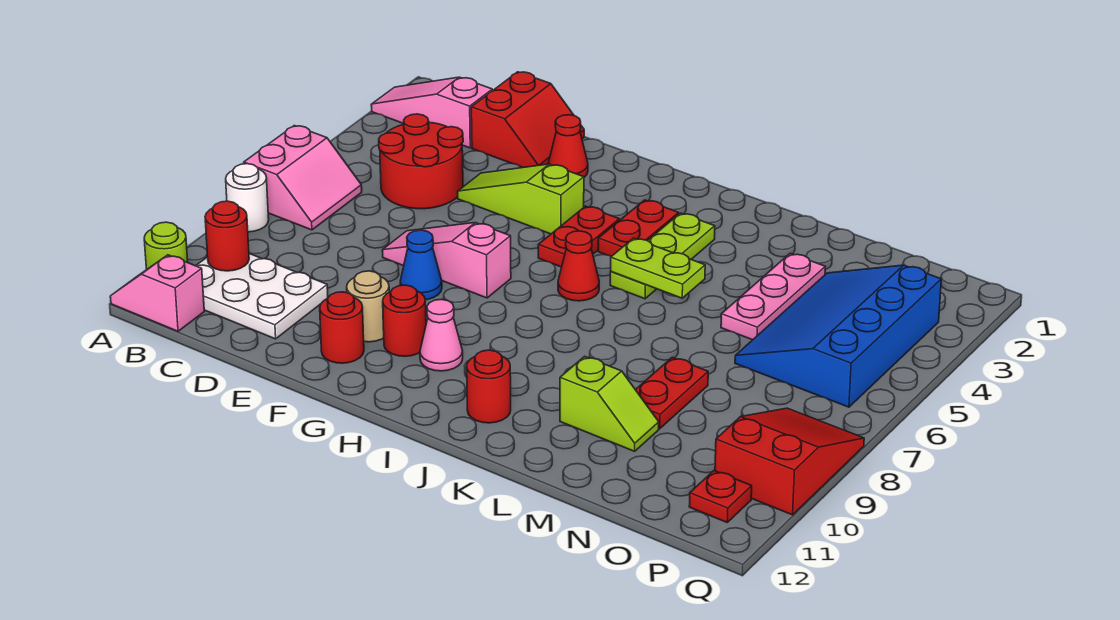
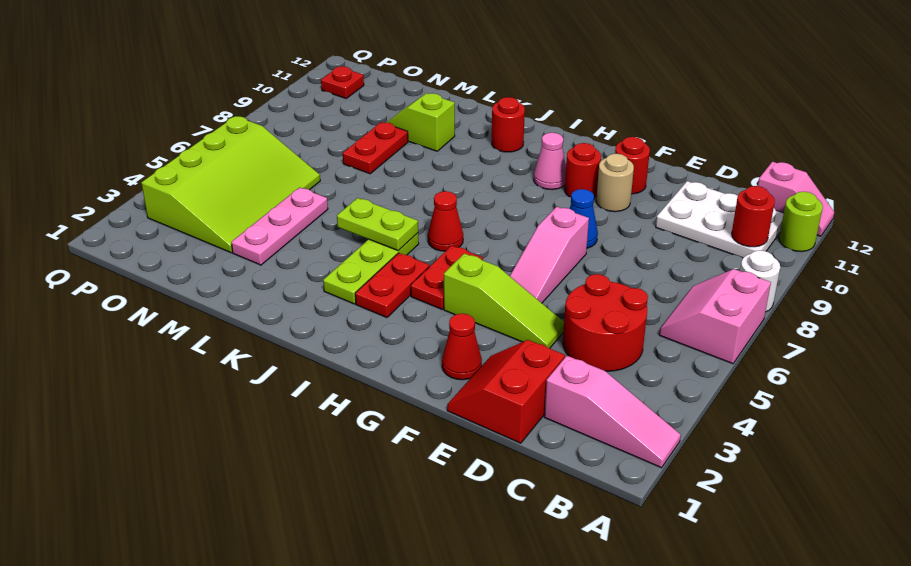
pink 1x3 slope [382,223,511,298] -> pink 1x3 slope turned to [510,207,589,303]
blue 3x4 slope [735,265,941,407] -> lime 3x4 slope [141,116,320,253]
red 2x3 slope [715,408,864,515] -> none

